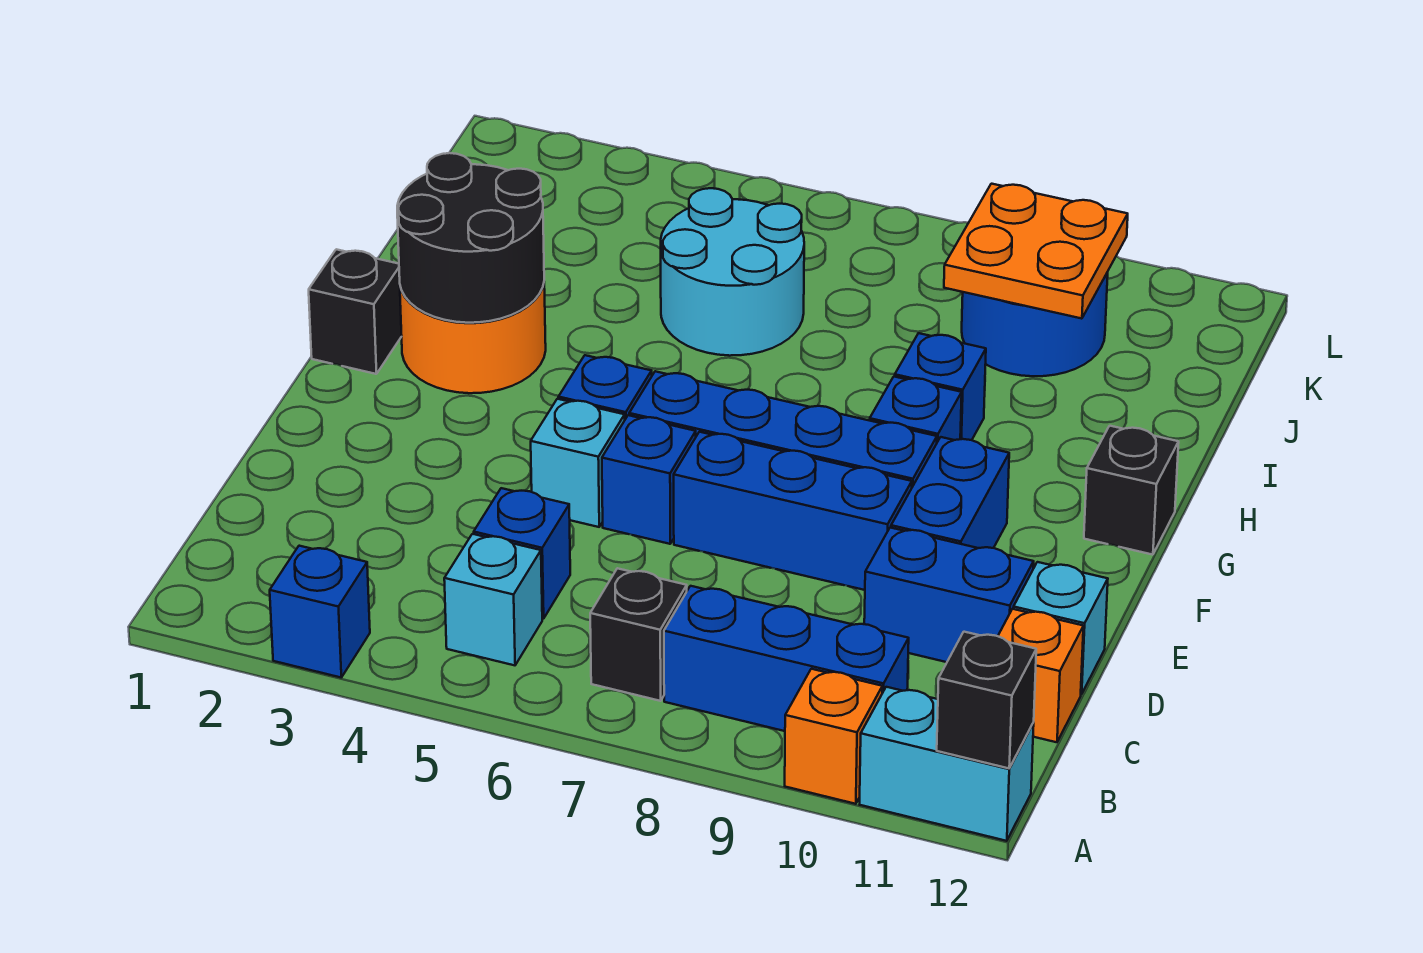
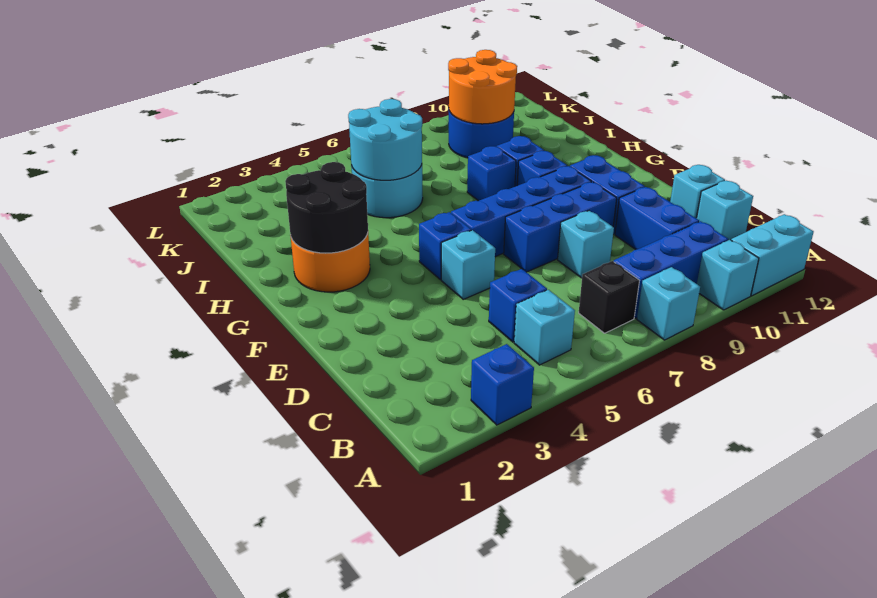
none -> cyan 1x1 brick [637,267,700,340]
orange 1x1 brick [785,669,882,804] -> cyan 1x1 brick [697,240,759,310]
black 1x1 brick [937,632,1036,768] -> none
orange 1x1 brick [998,609,1083,742] -> cyan 1x1 brick [697,181,753,240]
none -> cyan 1x1 brick [558,211,614,278]
blue 1x2 brick [864,528,1034,662] -> blue 1x2 brick turned to [615,187,699,250]
blue 1x1 brick [602,415,696,544] -> blue 1x1 brick moved to [467,146,516,201]
black 1x1 brick [309,249,402,374] -> none
black 1x1 brick [1084,426,1179,555] -> none
none -> cyan 2x2 round brick [348,99,422,180]
orange 2x2 plate [944,184,1128,319] -> orange 2x2 round brick [448,50,517,124]

